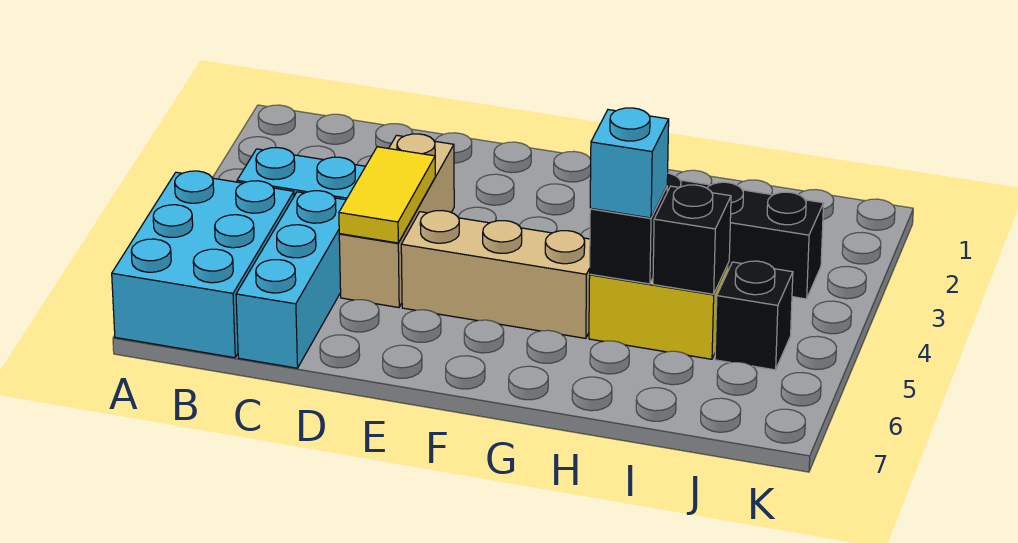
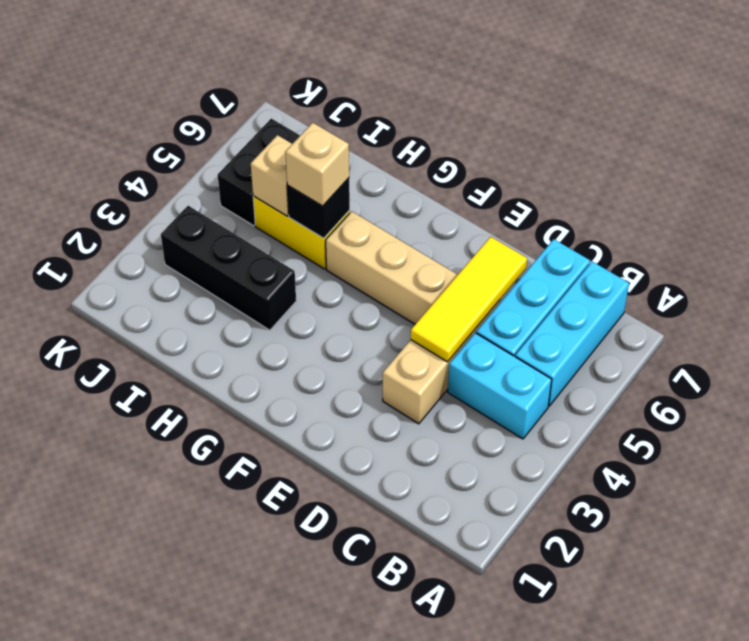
cyan 2x3 brick [112,171,294,358] -> cyan 1x3 brick [515,262,629,406]
yellow 1x2 tile [339,147,435,243] -> yellow 1x3 tile [411,237,527,362]
cyan 1x1 brick [590,108,669,218] -> tan 1x1 brick [285,123,349,206]
black 1x1 brick [653,185,731,294] -> tan 1x1 brick [251,135,292,216]
black 1x1 brick [715,261,793,370] -> black 1x2 brick [218,119,300,226]

